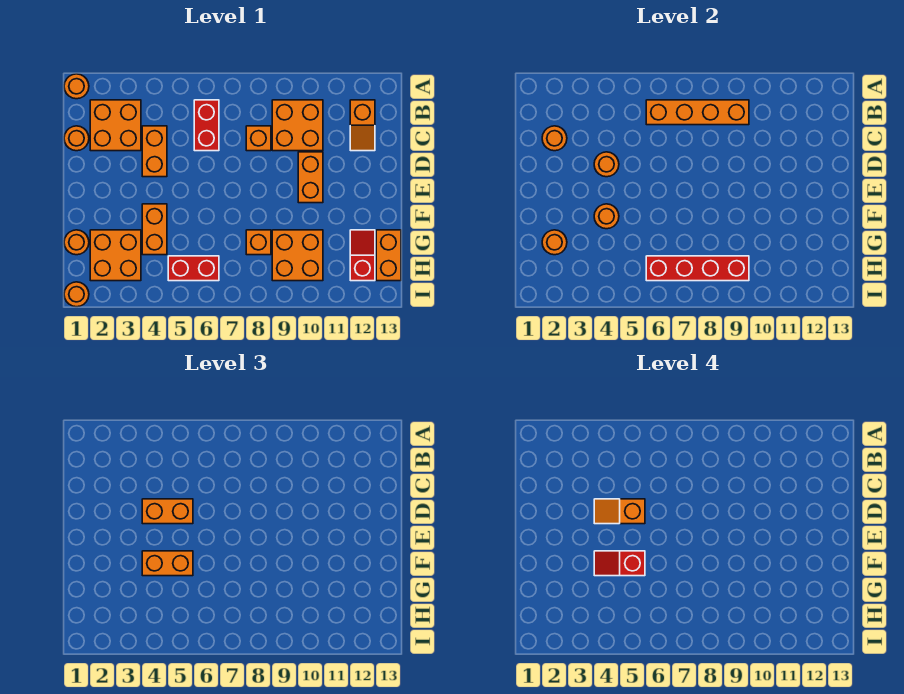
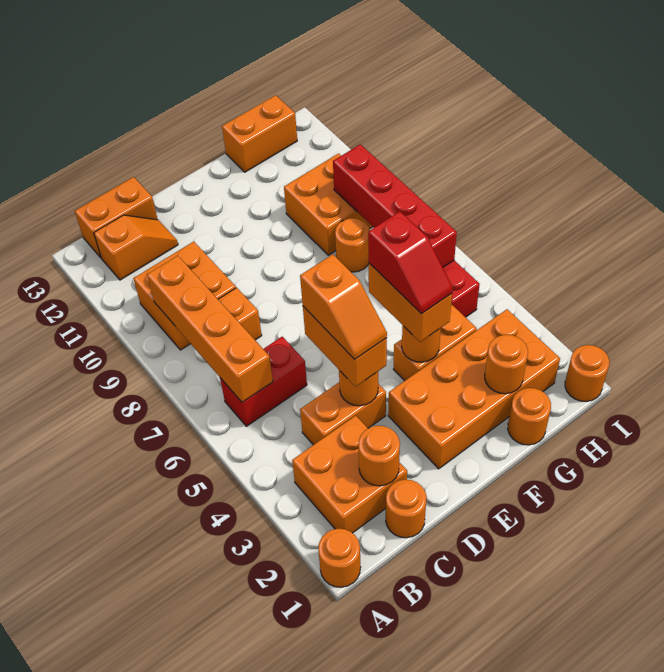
orange 1x2 brick [298,152,323,203] -> orange 1x2 brick moved to [75,177,158,258]
orange 2x2 brick [90,230,141,281] -> orange 2x4 brick [388,309,560,469]
orange 1x1 brick [246,230,271,255] -> orange 1x1 round brick [335,218,370,272]
red 1x2 slope [350,230,375,281] -> none

